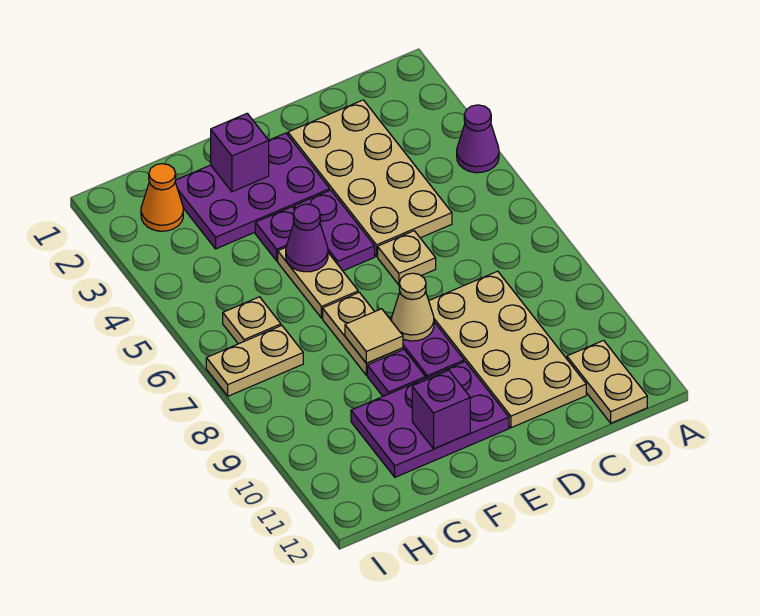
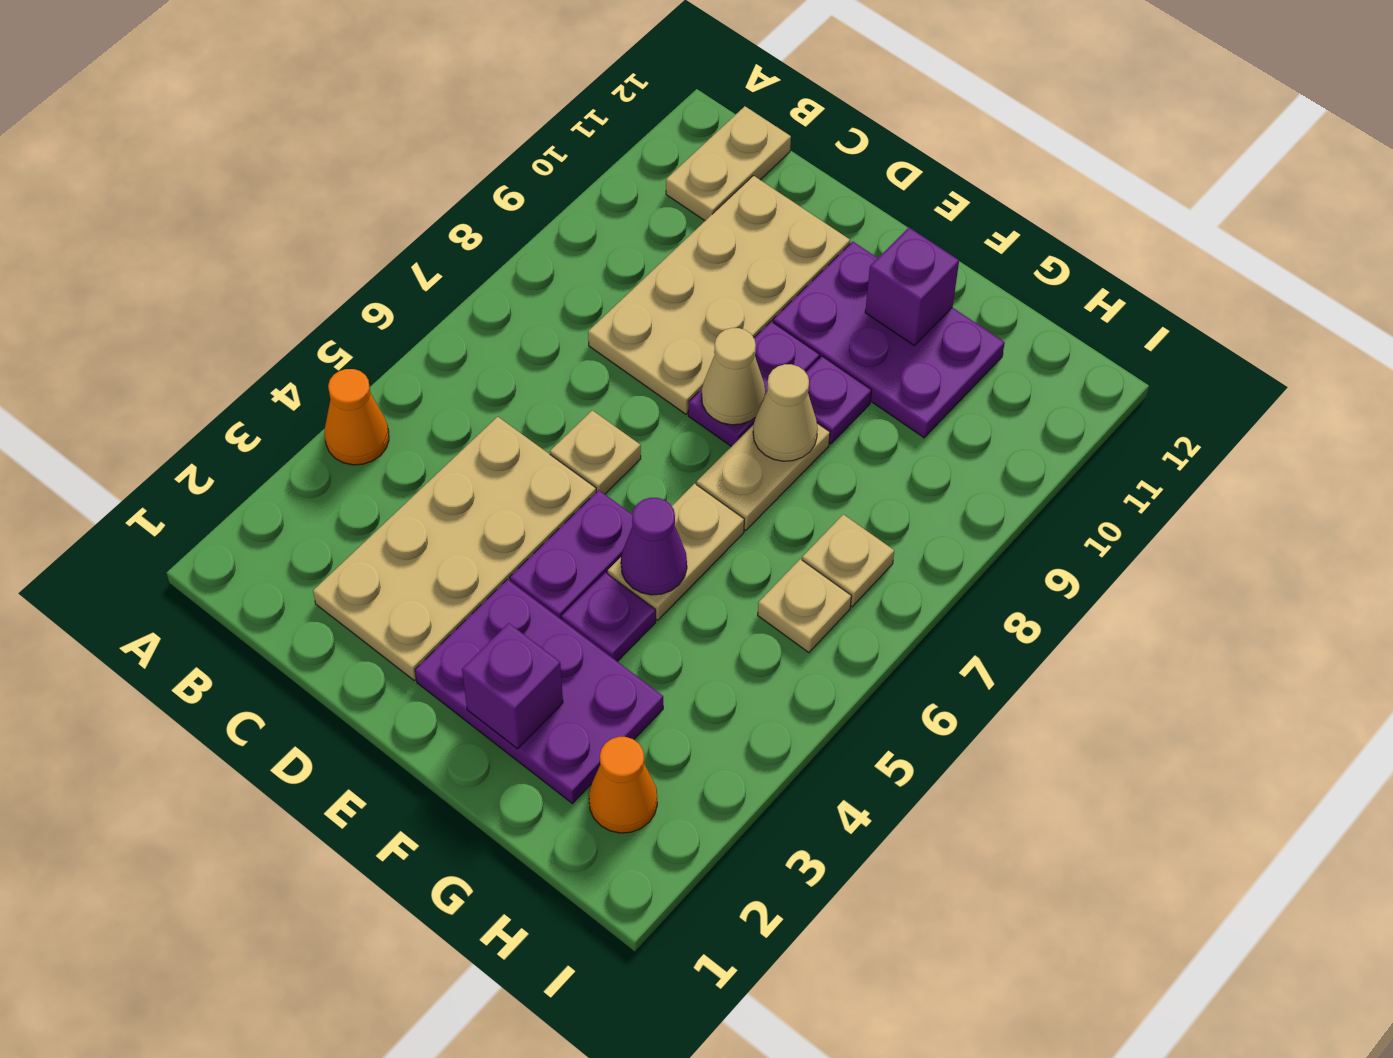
purple 1x1 cone [457,105,499,173] -> orange 1x1 cone [325,369,389,465]
tan 1x1 tile [345,309,403,363] -> tan 1x1 cone [753,364,818,461]
tan 1x2 plate [206,326,303,396] -> tan 1x1 plate [802,514,894,607]

